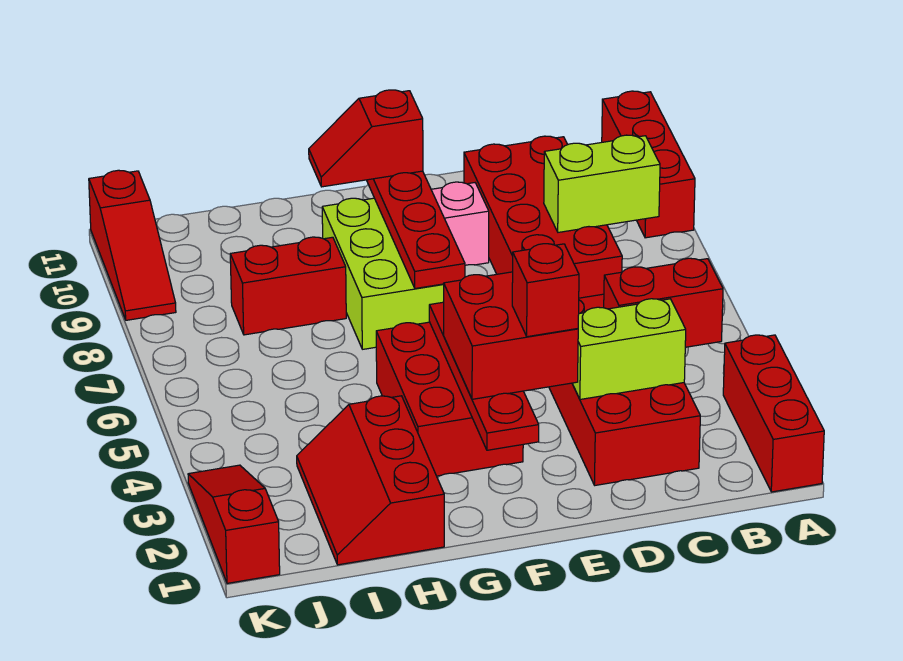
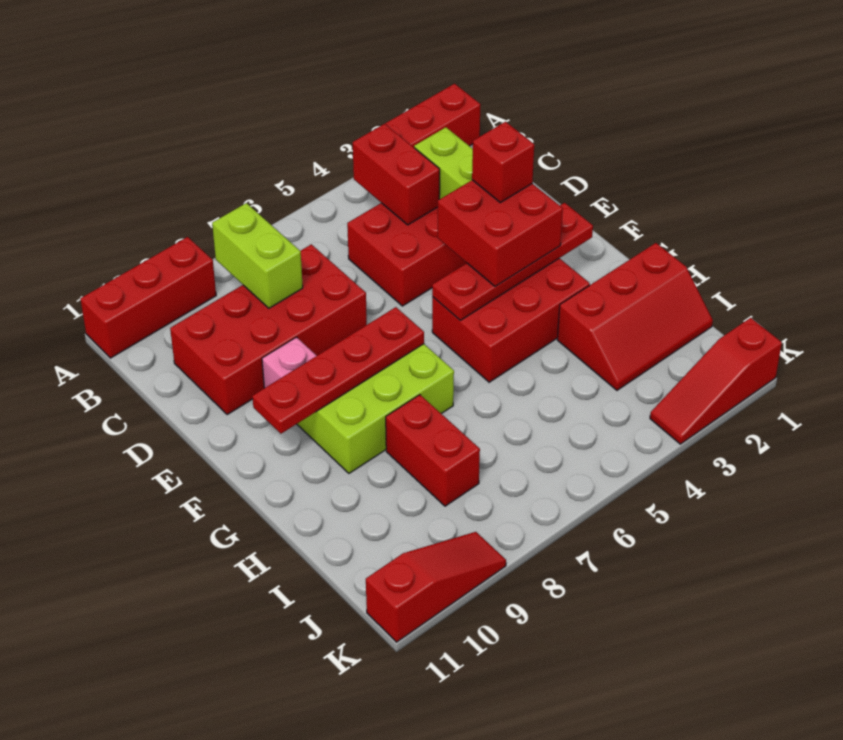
red 1x2 slope [309,90,423,187] -> none

